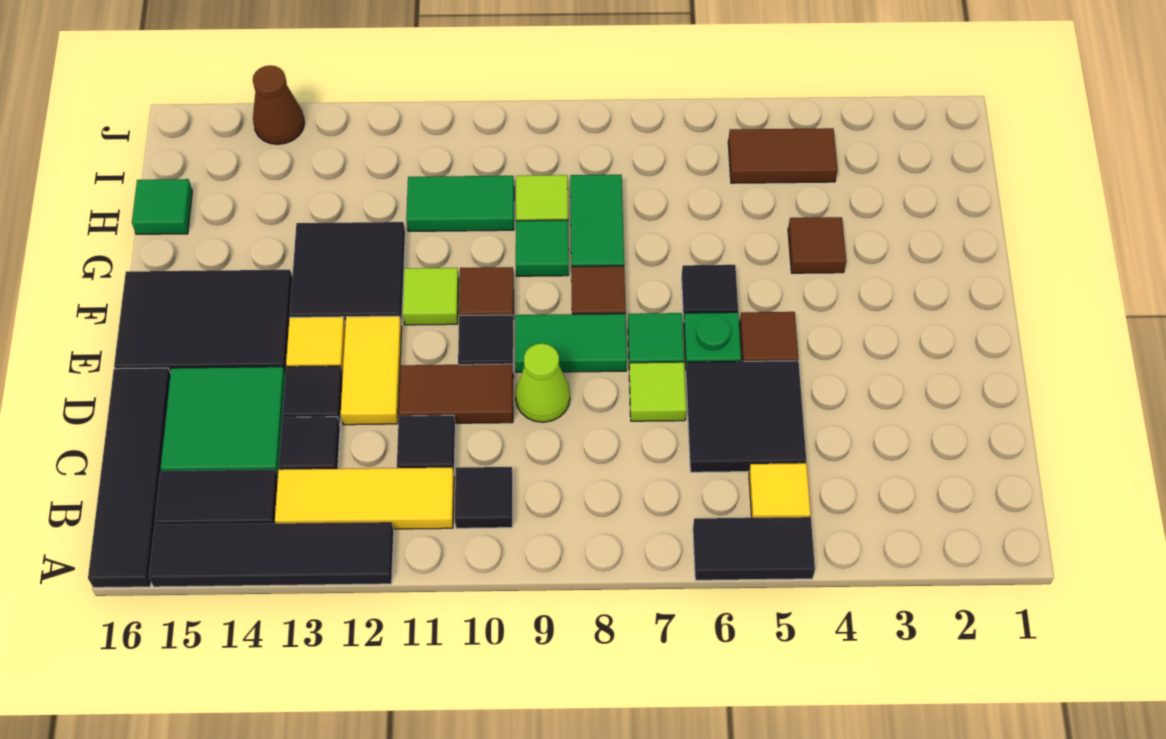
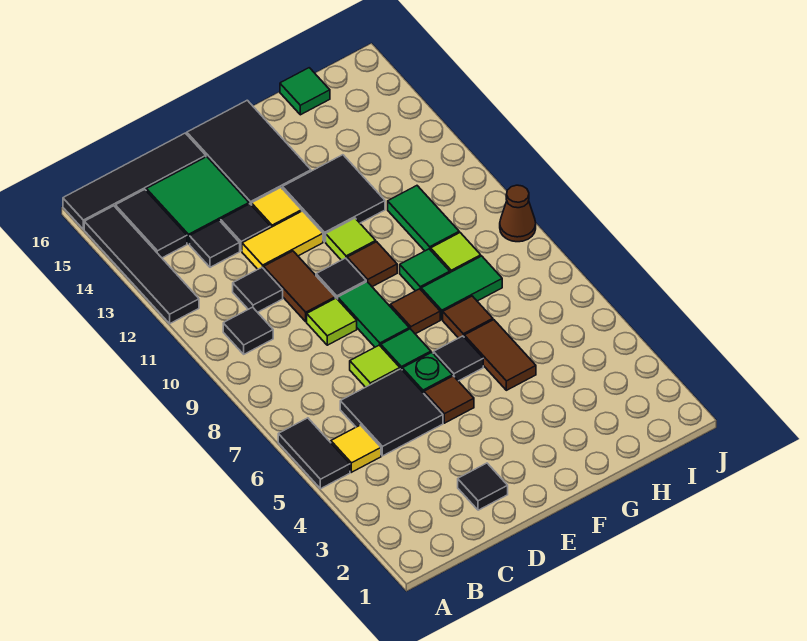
yellow 1x3 tile [275,468,454,529] -> none
none -> black 1x1 tile [458,463,508,510]
lime 1x1 cone [515,343,570,422] -> lime 1x1 tile [307,298,357,345]
brown 1x1 tile [788,217,846,273] -> brown 1x1 tile moved to [443,296,493,338]
brown 1x2 tile [728,128,838,183] -> brown 1x2 tile moved to [464,320,536,390]
brown 1x1 cone [253,65,304,144] -> brown 1x1 cone moved to [500,185,536,242]

